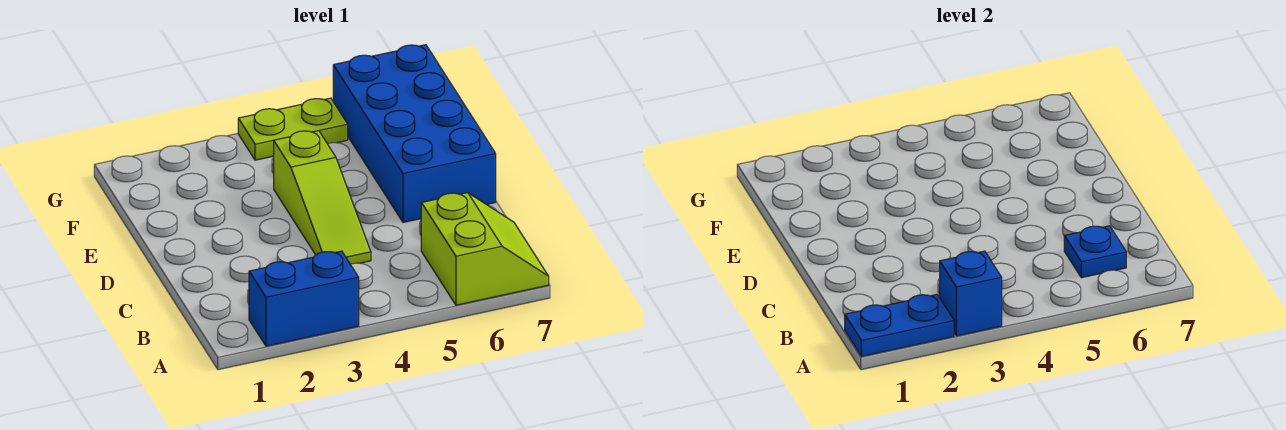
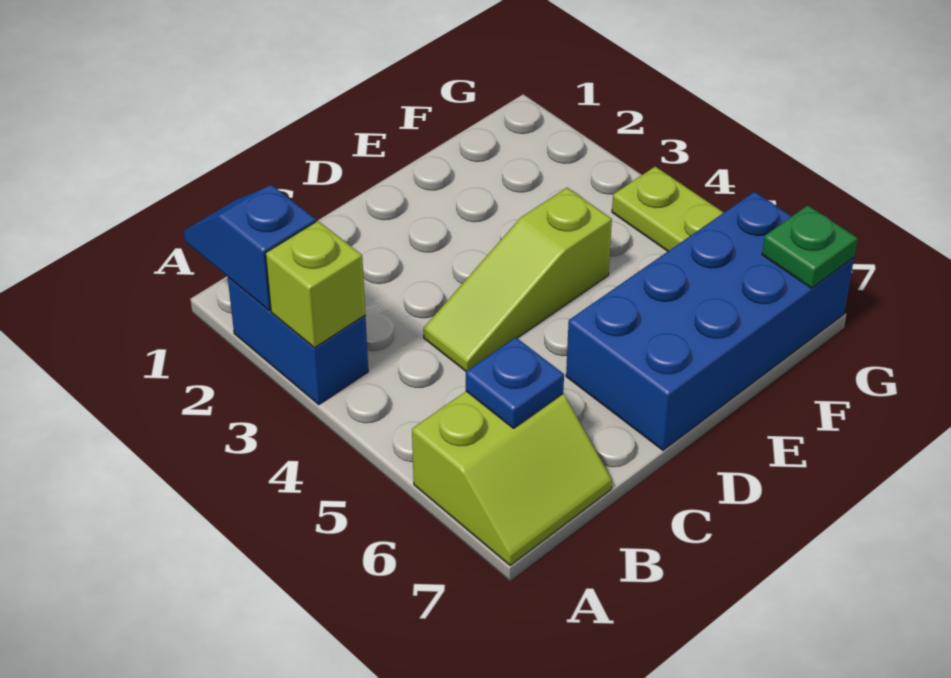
blue 1x2 plate [845,294,954,356] -> blue 1x2 slope [184,185,316,311]
blue 1x1 brick [940,251,1002,336] -> lime 1x1 brick [266,221,365,348]
none -> green 1x1 plate [762,205,858,288]

